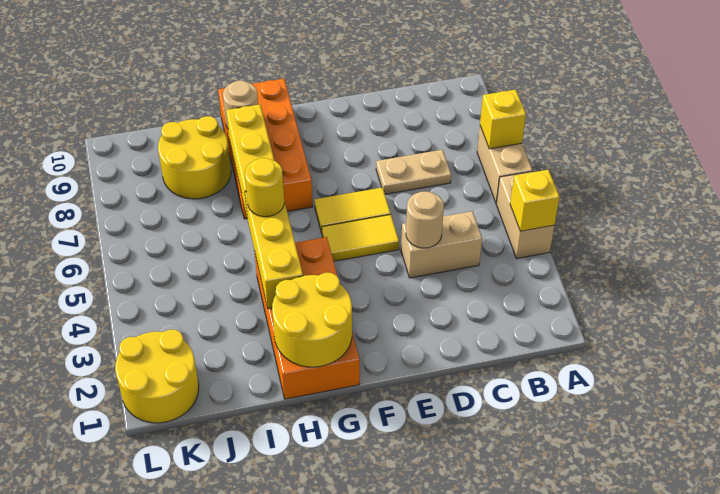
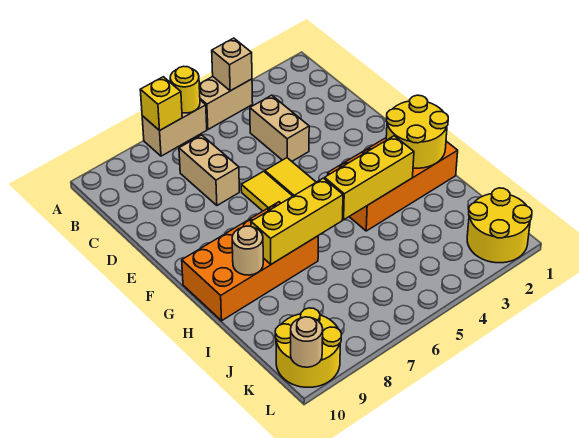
yellow 1x1 brick [510,170,560,231] -> tan 1x1 brick [212,38,252,91]
tan 1x2 plate [376,150,451,194] -> tan 1x2 brick [179,135,239,205]
tan 1x1 round brick [406,192,444,248] -> tan 1x1 round brick moved to [291,317,323,367]
yellow 1x1 round brick [245,158,284,217] -> yellow 1x1 round brick moved to [170,66,200,113]
yellow 2x2 round brick [158,116,231,199] -> yellow 2x2 round brick moved to [275,308,342,387]

